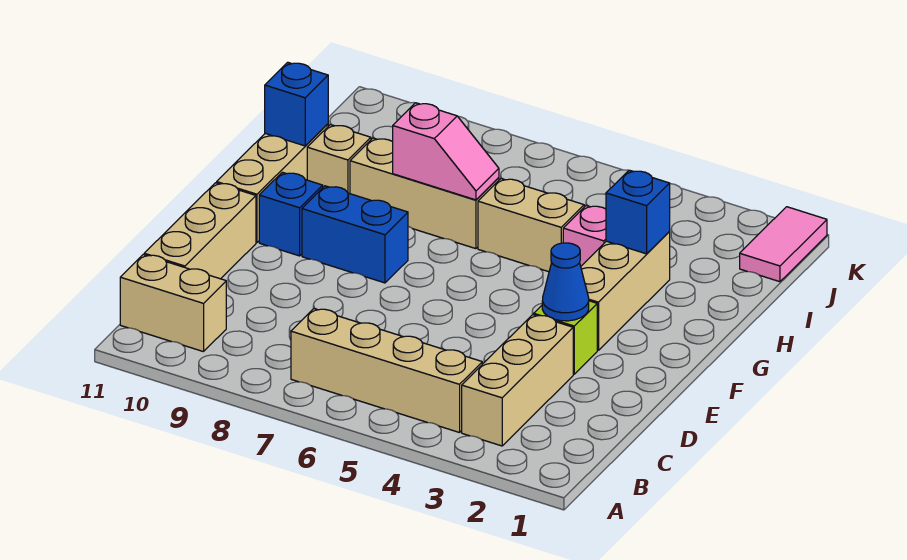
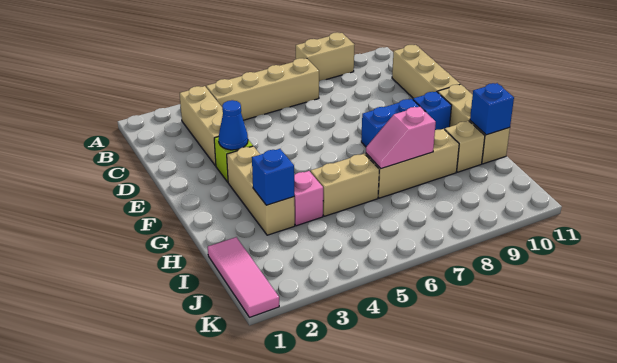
tan 1x2 brick [120,255,226,352] -> tan 1x2 brick moved to [296,32,354,81]
pink 1x2 tile [740,207,827,282] -> pink 1x3 tile [208,237,279,317]

